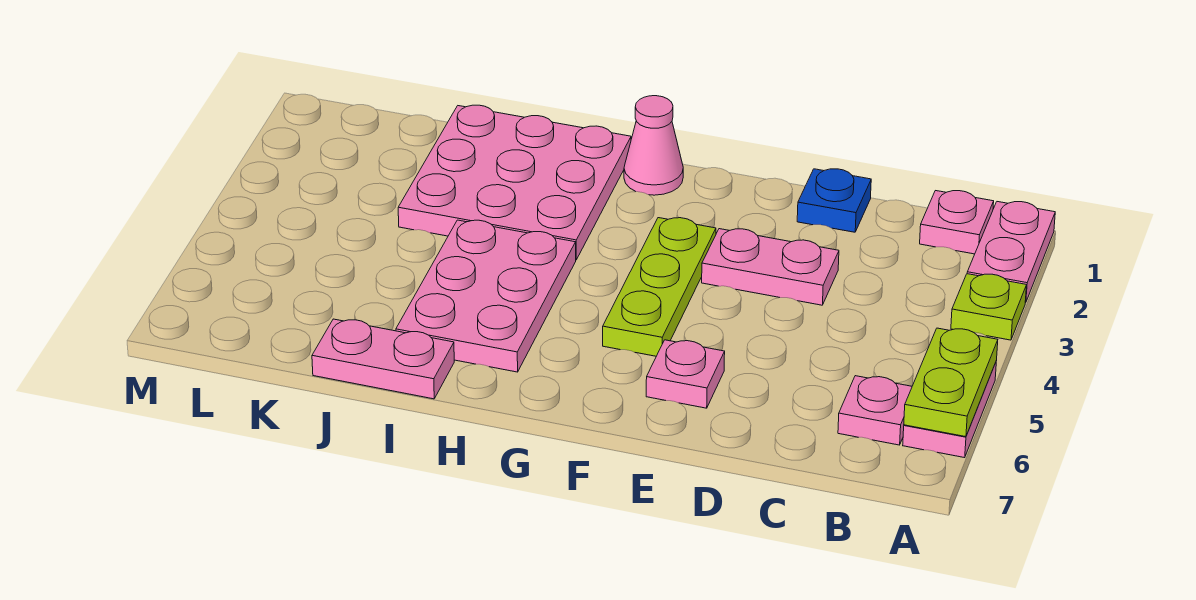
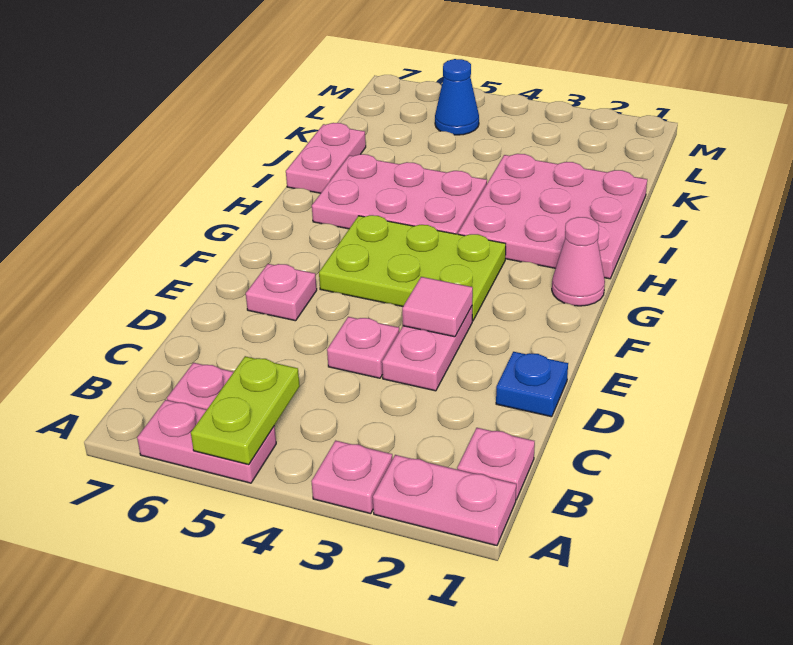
lime 1x1 plate [951,274,1026,340] -> pink 1x1 plate [311,441,392,514]
lime 1x2 plate [904,328,998,437] -> lime 1x2 plate turned to [191,356,300,465]
none -> pink 1x1 plate [327,317,399,378]
none -> pink 1x1 tile [402,277,473,337]
lime 1x3 plate [603,218,716,356] -> lime 2x3 plate [319,215,506,321]
none -> blue 1x1 cone [435,59,479,135]

